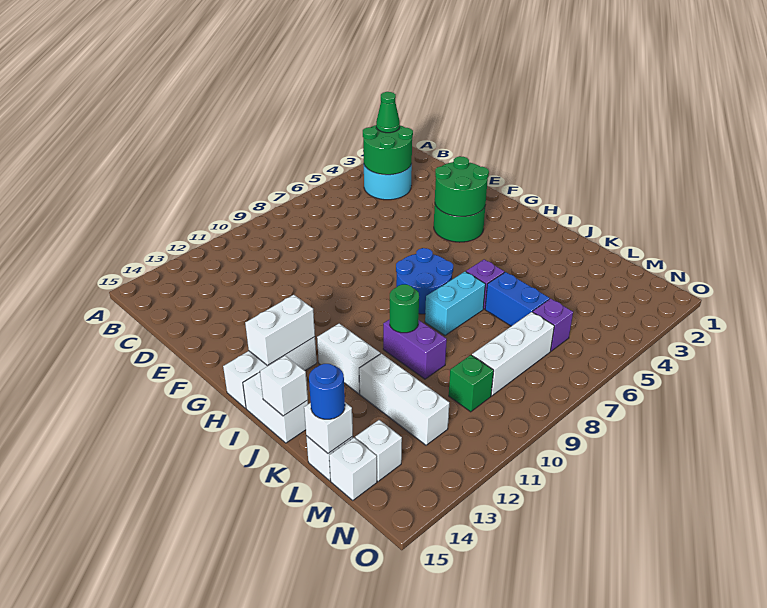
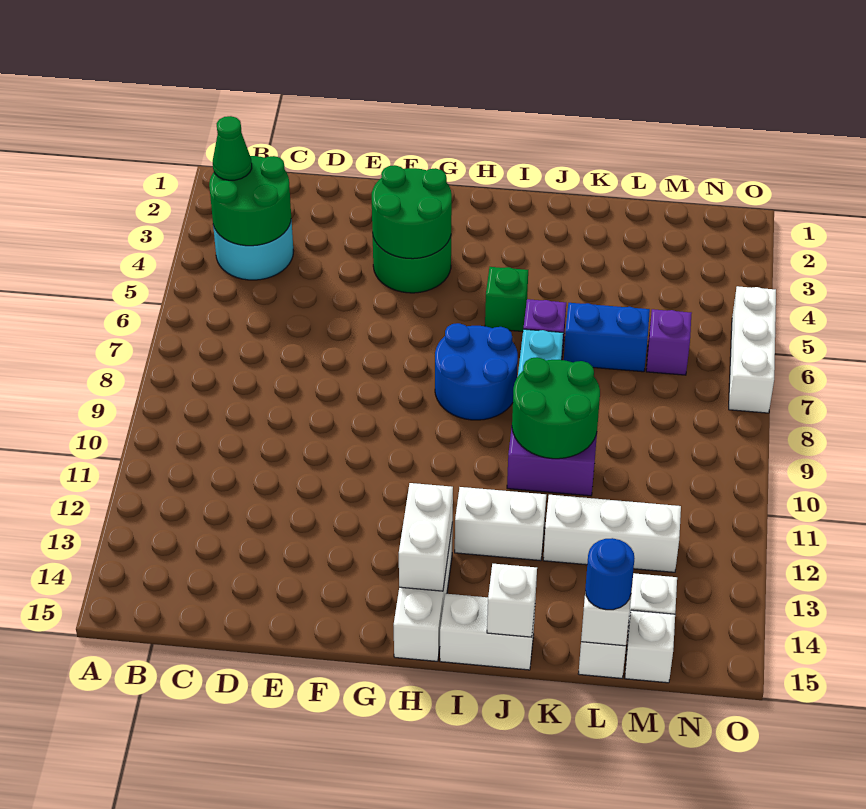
green 1x1 round brick [390,284,419,333] -> green 2x2 round brick [512,357,600,459]
white 1x3 brick [472,312,554,396] -> white 1x3 brick moved to [729,286,776,413]
green 1x1 brick [449,355,494,412] -> green 1x1 brick moved to [485,267,528,332]

